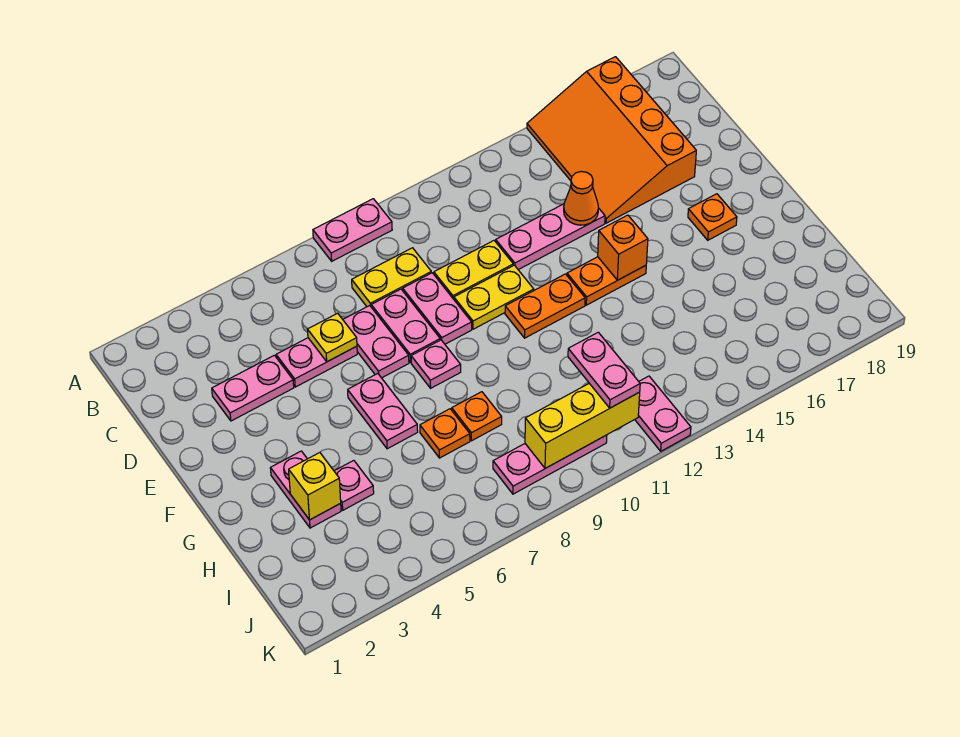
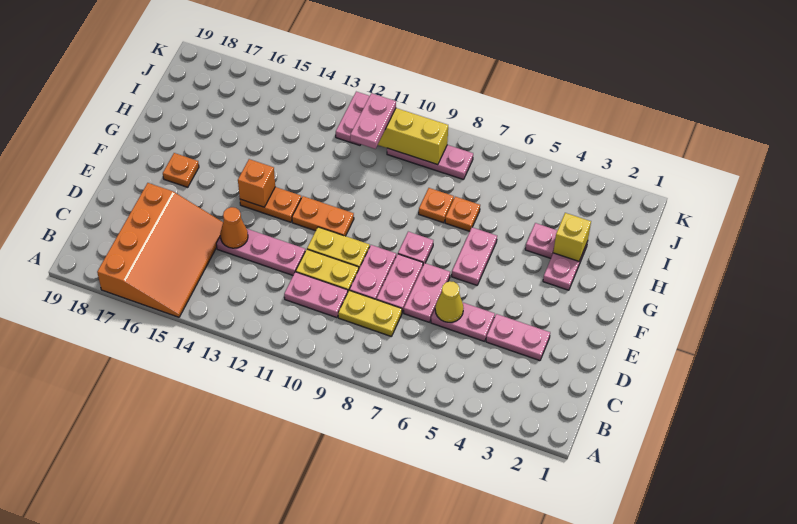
pink 1x2 plate [313,199,392,261] -> pink 1x2 plate moved to [284,272,348,318]
yellow 1x1 plate [308,313,357,362] -> yellow 1x1 cone [435,281,463,322]

